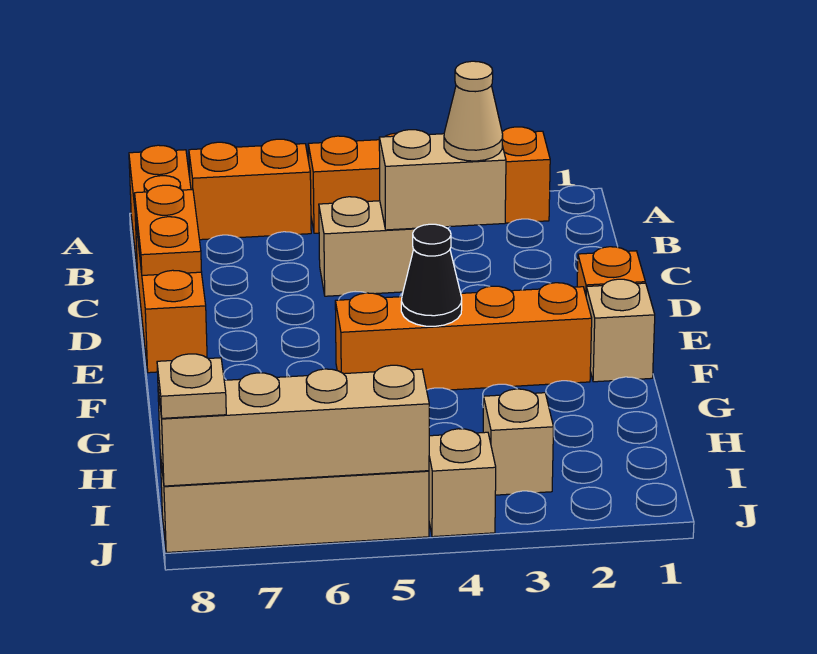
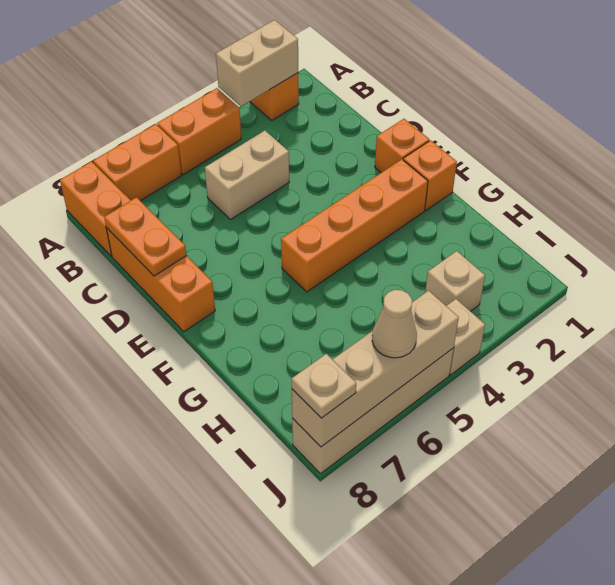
tan 1x2 brick [379,130,506,230] -> tan 1x2 brick moved to [216,20,298,106]
tan 1x1 cone [444,61,503,161] -> tan 1x1 cone moved to [372,290,417,358]
tan 1x1 brick [586,279,655,382] -> orange 1x1 brick [403,140,457,210]
black 1x1 cone [401,224,462,326] -> none

